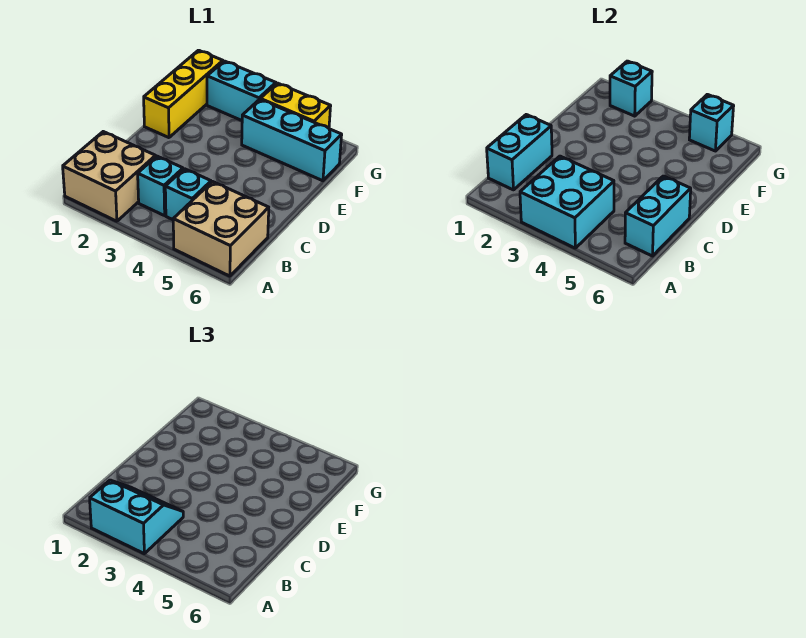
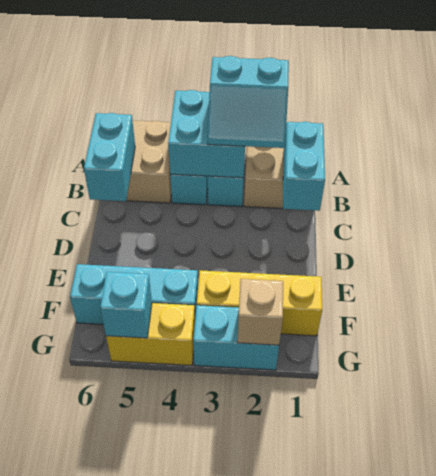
yellow 1x3 brick [144,50,223,138] -> yellow 1x3 brick turned to [197,270,322,336]
cyan 1x1 brick [610,61,652,116] -> tan 1x1 brick [237,279,283,345]

